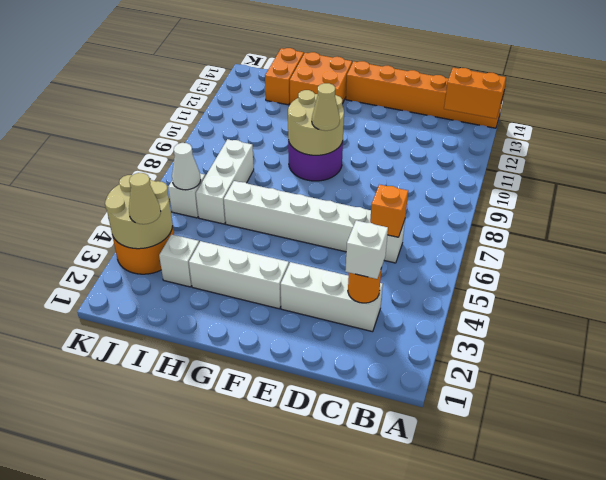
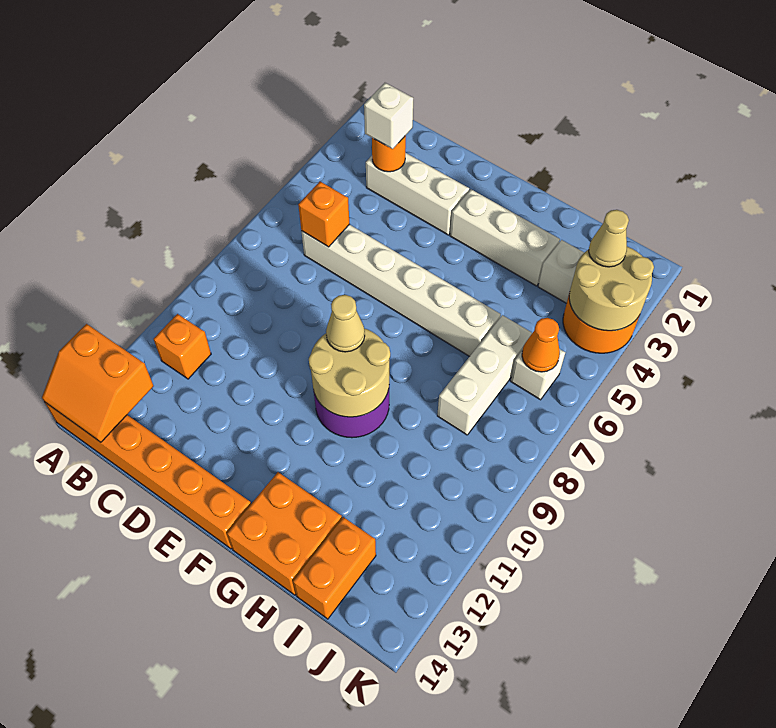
none -> orange 1x1 brick [154,314,211,379]
white 1x1 cone [172,143,201,190] -> orange 1x1 cone [522,318,560,372]

